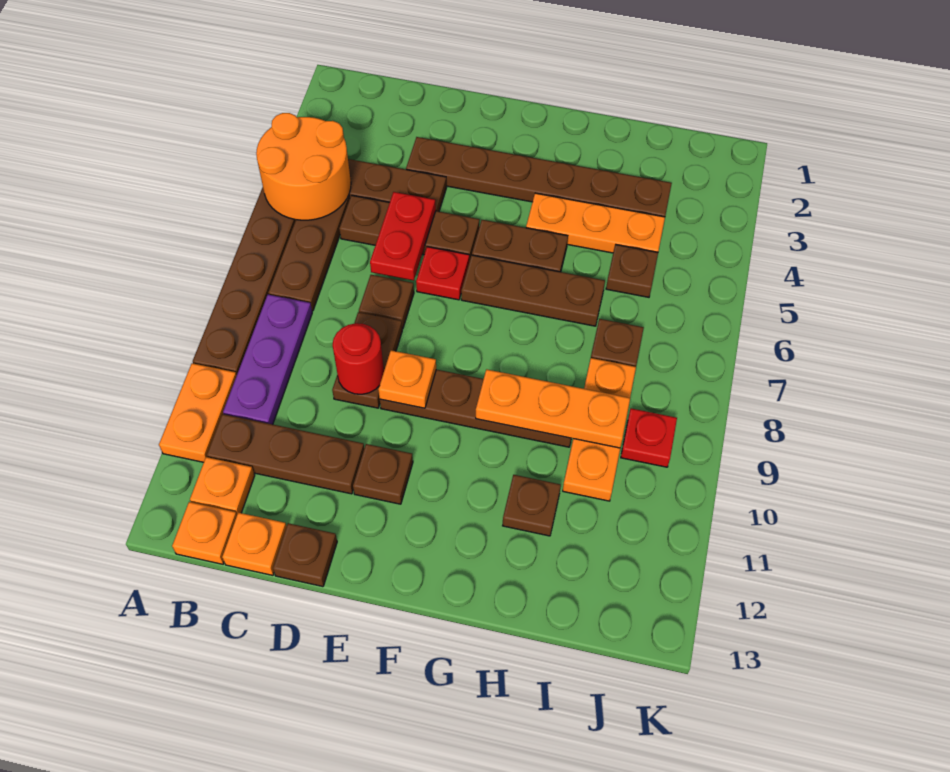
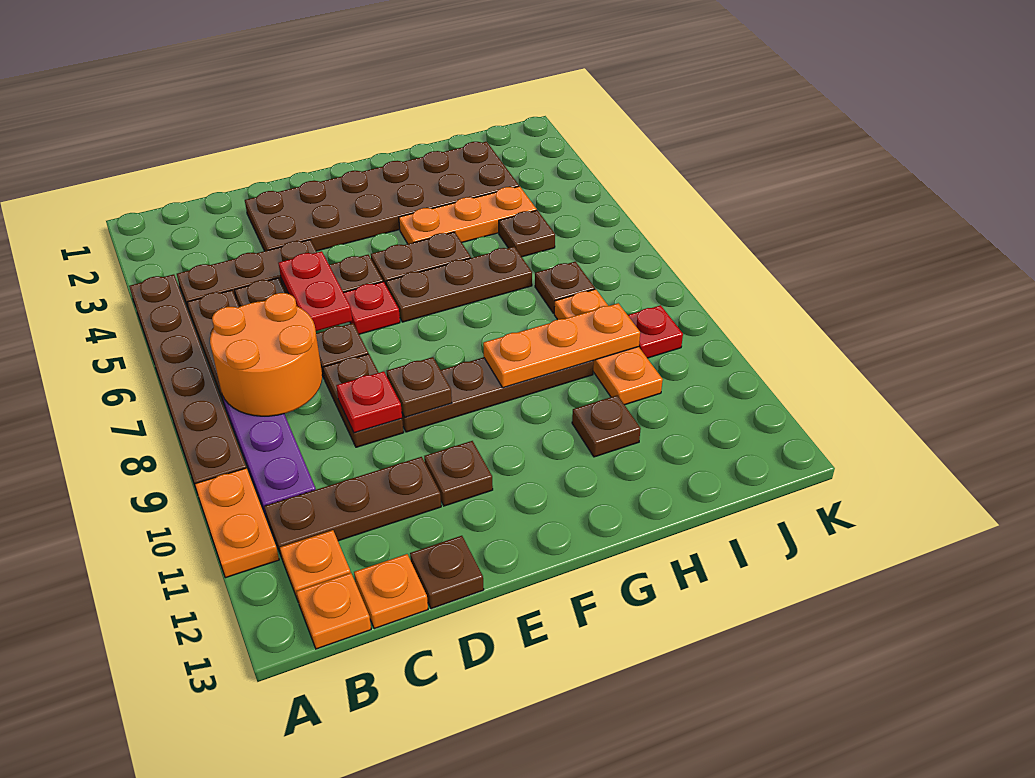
orange 2x2 round brick [256,113,351,220] -> orange 2x2 round brick moved to [210,293,322,416]
brown 1x6 plate [406,137,672,217] -> brown 2x6 plate [245,142,519,251]
red 1x1 round brick [333,323,384,394] -> red 1x1 plate [336,371,402,433]
orange 1x1 plate [379,350,436,408] -> brown 1x1 plate [387,357,452,417]

